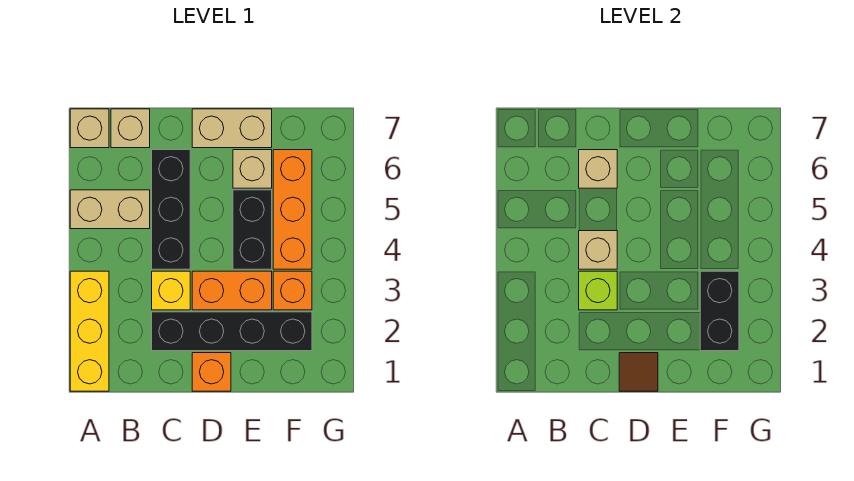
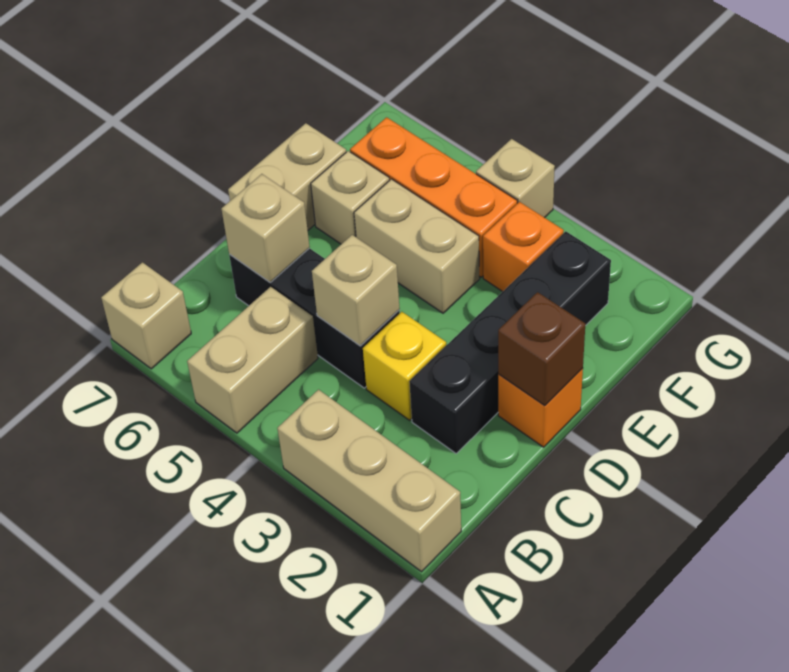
yellow 1x3 brick [70,271,109,391] -> tan 1x3 brick [277,390,461,572]
tan 1x1 brick [111,109,150,148] -> tan 1x1 brick moved to [476,139,555,218]
lime 1x1 brick [579,271,617,310] -> none
brown 1x1 tile [619,353,658,391] -> brown 1x1 brick [498,292,585,406]
orange 1x2 brick [192,271,272,310] -> none
black 1x2 brick [233,190,272,269] -> tan 1x2 brick [354,179,480,313]
black 1x2 brick [700,271,739,351] -> none

